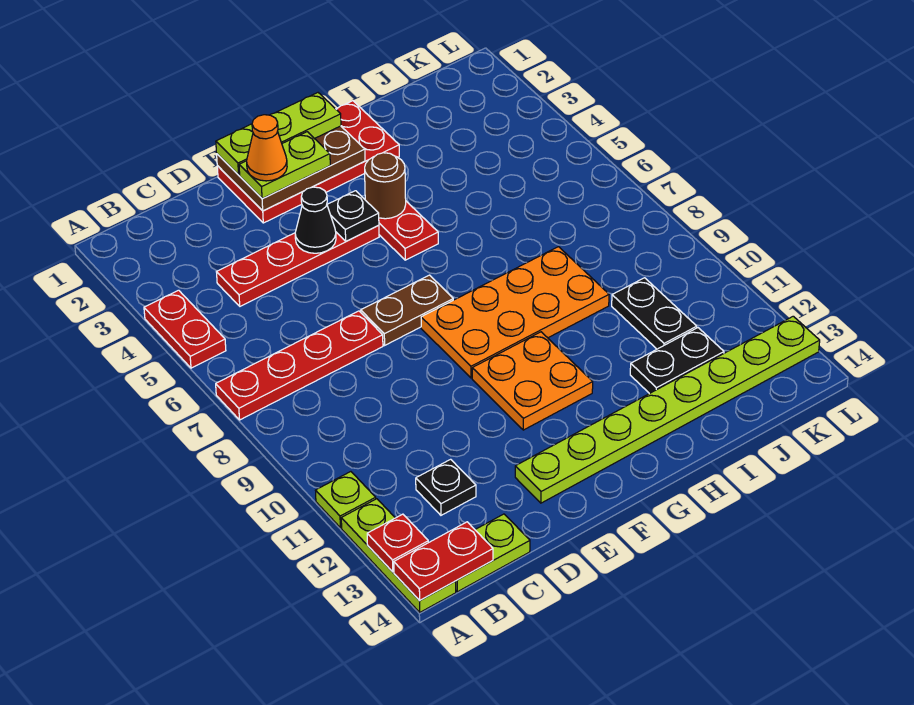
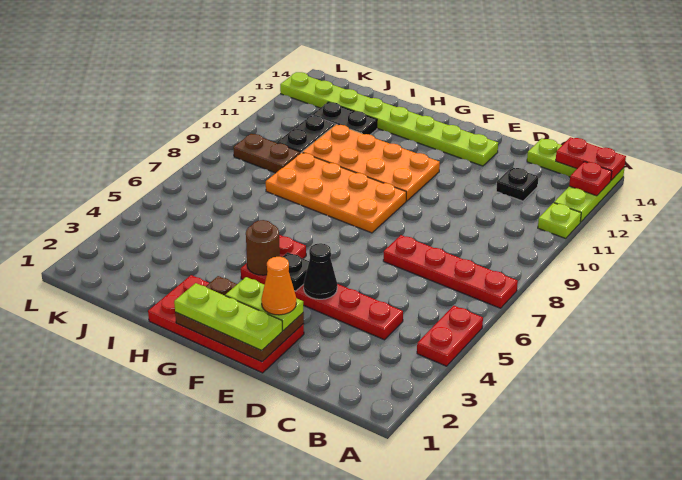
brown 1x2 plate [361,275,453,345] -> brown 1x2 plate moved to [233,134,300,173]
orange 2x2 plate [472,332,593,430] -> orange 2x4 plate [302,124,440,201]

